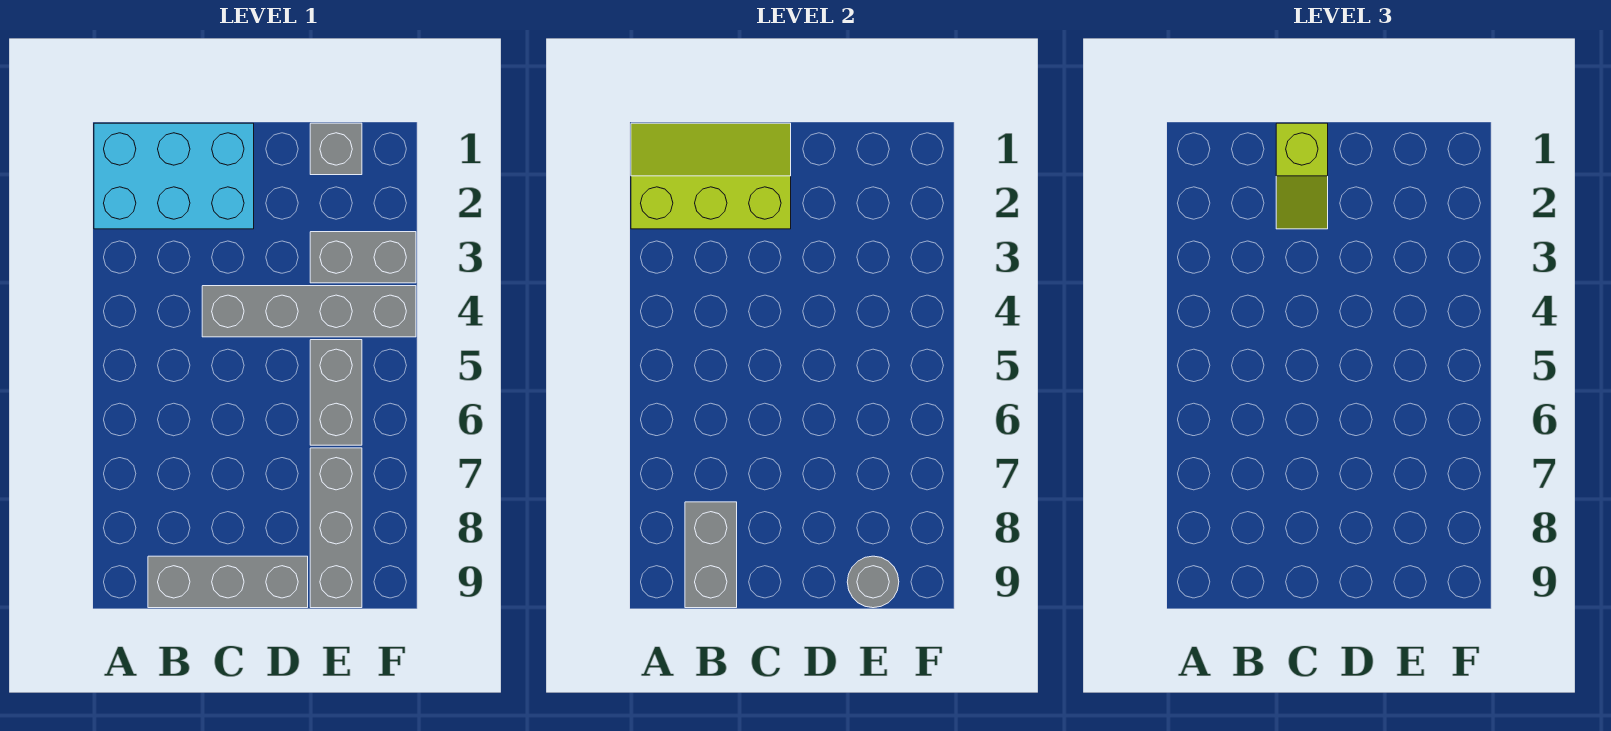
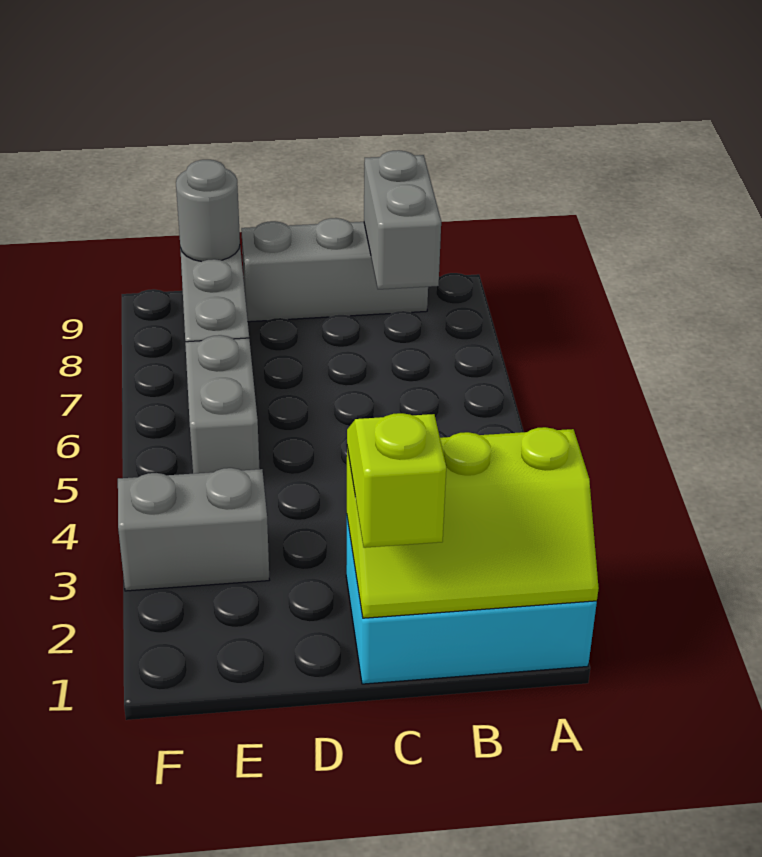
grey 1x4 brick [202,286,416,337] -> none
grey 1x1 brick [310,123,362,175] -> none

